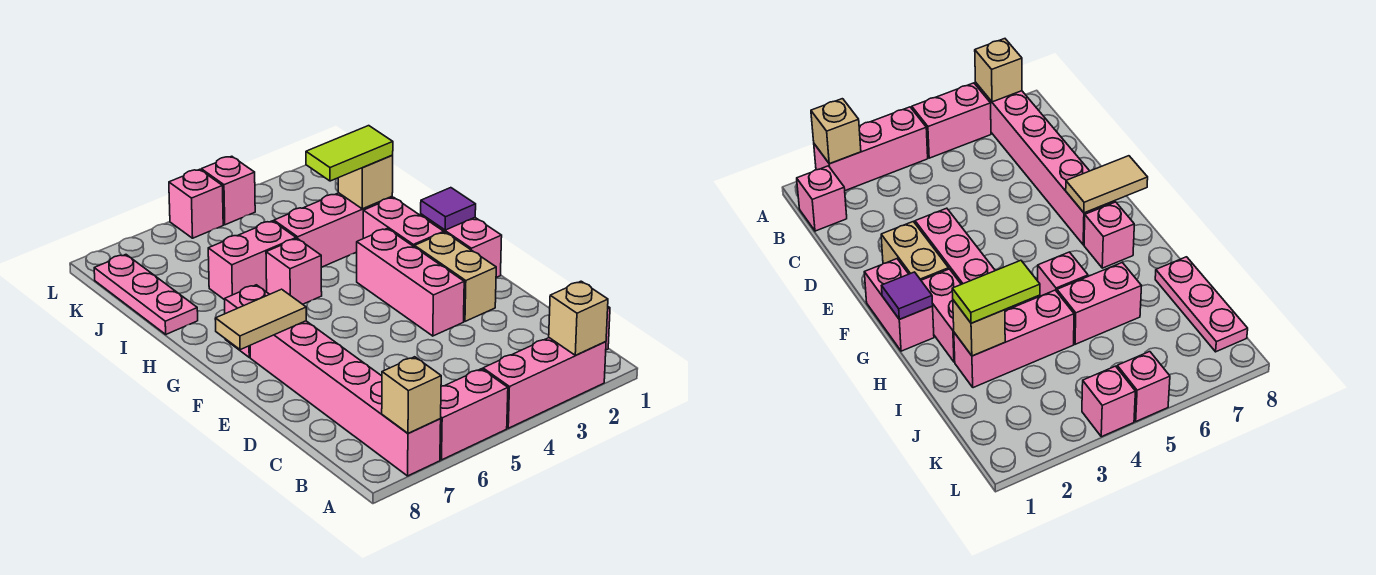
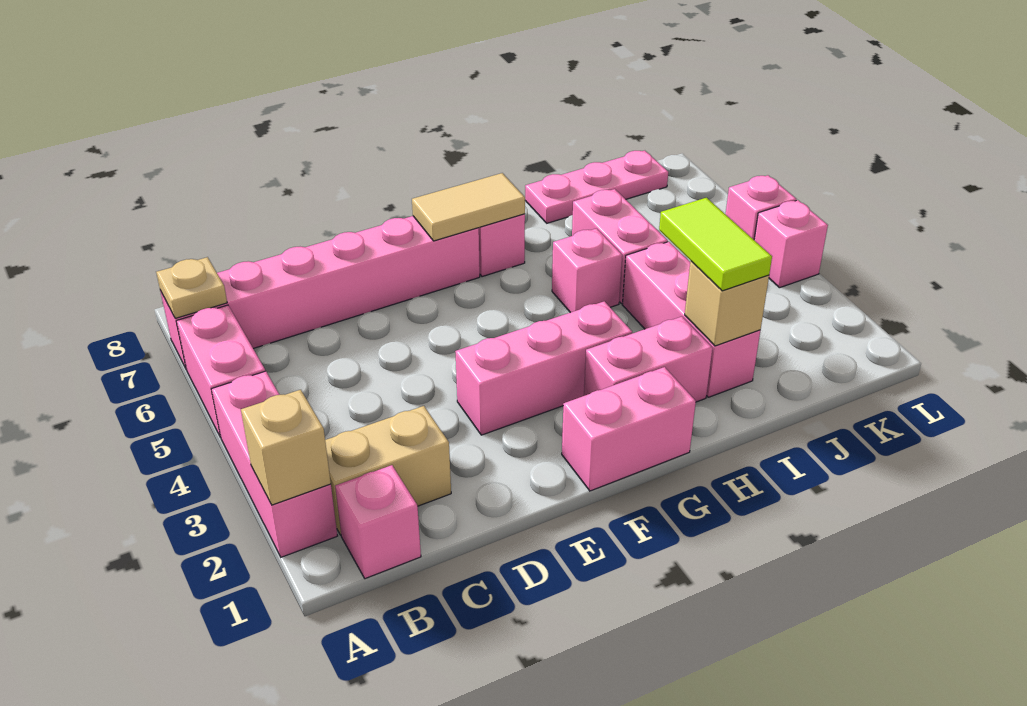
tan 1x1 brick [382,357,441,433] -> tan 1x1 plate [156,257,227,318]
tan 1x2 brick [415,232,496,321] -> tan 1x2 brick moved to [325,406,451,535]
tan 1x2 tile [215,289,306,350] -> tan 1x2 tile turned to [412,173,525,241]
purple 1x1 tile [421,188,476,230] -> none

